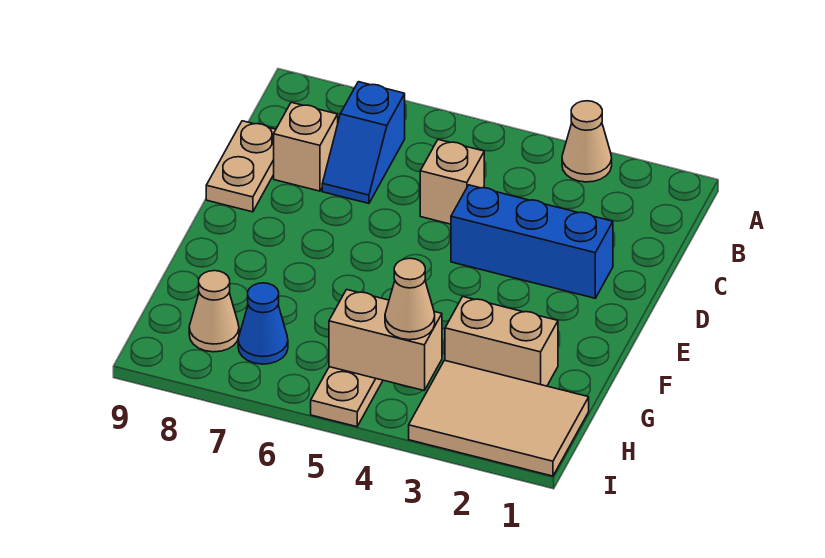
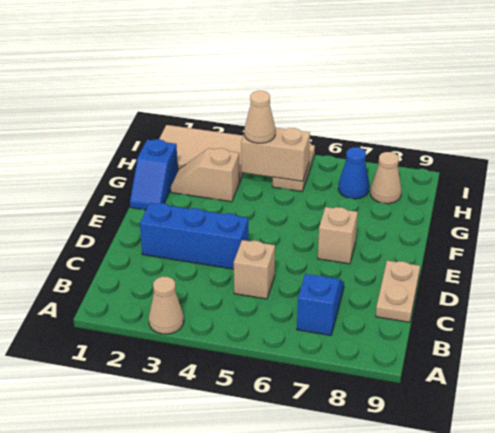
tan 1x1 brick [274,102,338,191] -> tan 1x1 brick moved to [318,207,358,264]
none -> blue 1x2 slope [130,139,178,210]
tan 1x2 brick [445,297,558,386] -> tan 1x2 slope [171,148,240,202]

